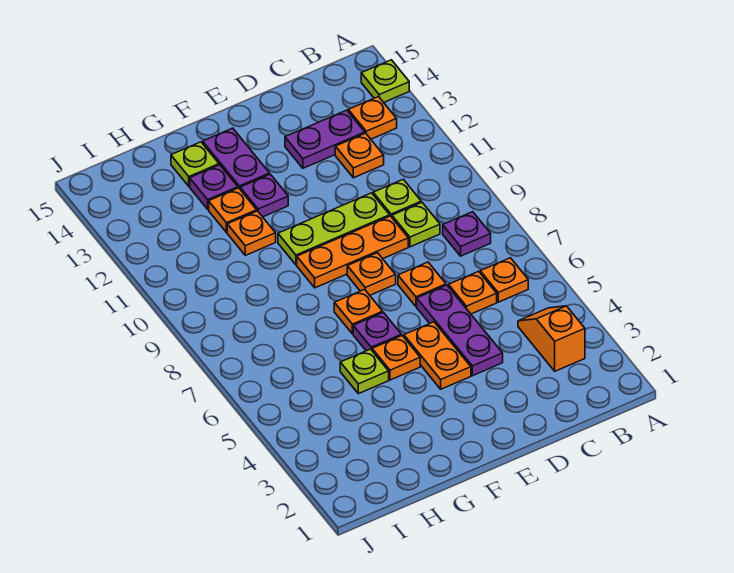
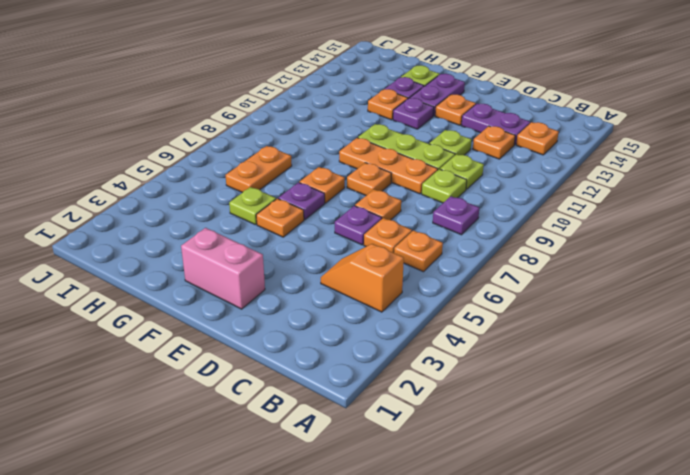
lime 1x1 plate [361,60,409,102] -> lime 1x1 plate moved to [429,130,471,155]
orange 1x2 slope [518,306,585,371] -> orange 1x2 slope turned to [321,244,404,312]
purple 1x3 plate [417,285,503,376] -> purple 1x1 plate [335,206,382,245]
none -> pink 1x2 brick [181,228,265,309]
orange 1x2 plate [404,322,471,389] -> orange 1x2 plate moved to [225,146,292,193]
orange 1x1 plate [227,211,276,255] -> orange 1x1 plate moved to [435,94,476,125]

